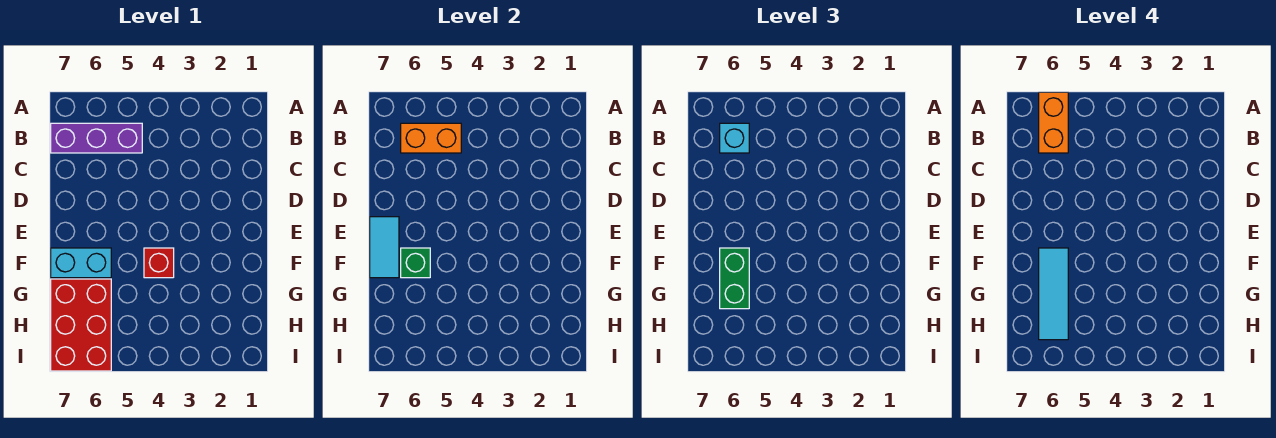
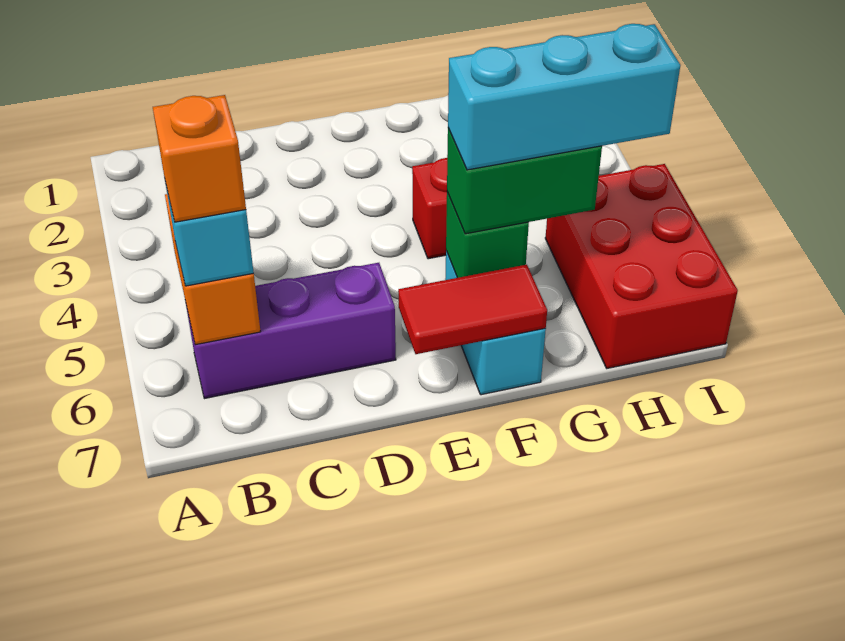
orange 1x2 brick [1039,92,1068,153] -> orange 1x1 brick [153,95,246,222]
purple 1x3 brick [51,123,142,153] -> purple 1x3 brick turned to [186,263,396,399]
cyan 1x2 tile [370,217,399,278] -> red 1x2 tile [398,265,547,354]
cyan 1x3 tile [1039,248,1068,340] -> cyan 1x3 brick [448,24,680,170]
red 2x3 brick [51,279,111,371] -> red 2x3 brick turned to [545,164,738,368]

